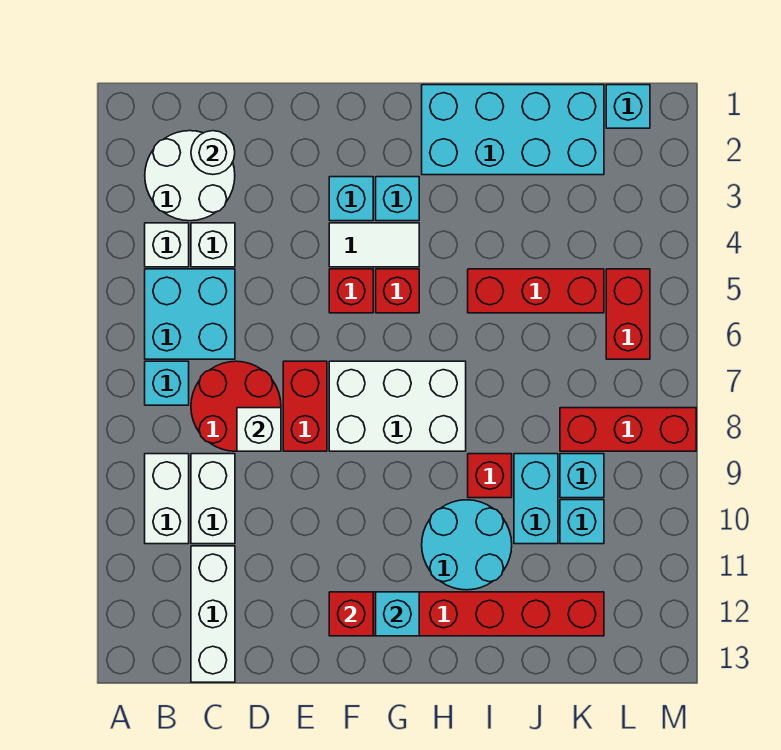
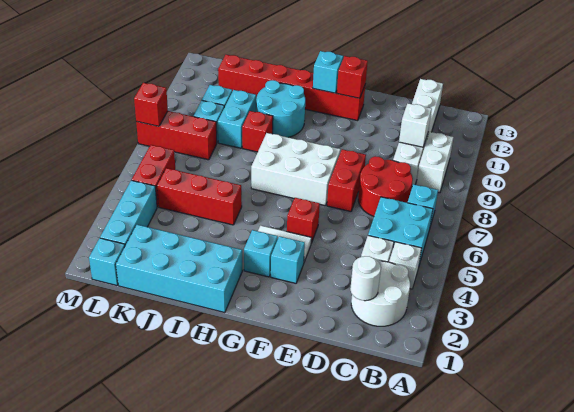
white 1x1 brick [237,408,281,451] -> white 1x1 brick moved to [399,103,432,147]
red 1x1 brick [376,269,419,313] -> red 1x1 brick moved to [134,83,168,126]
none -> cyan 1x3 brick [100,180,157,246]

